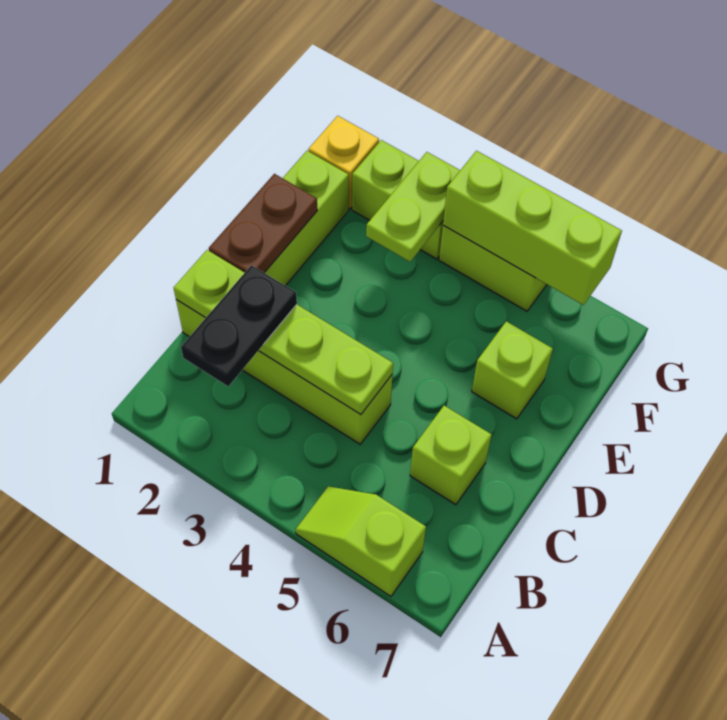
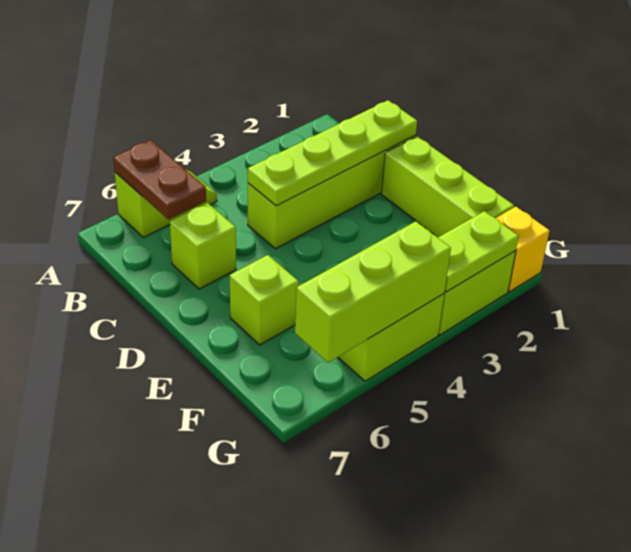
black 1x2 plate [181,265,297,386] -> none
brown 1x2 plate [209,174,317,273] -> brown 1x2 plate moved to [113,140,206,219]
lime 1x2 plate [366,152,460,262] -> lime 1x2 plate turned to [438,211,519,292]

